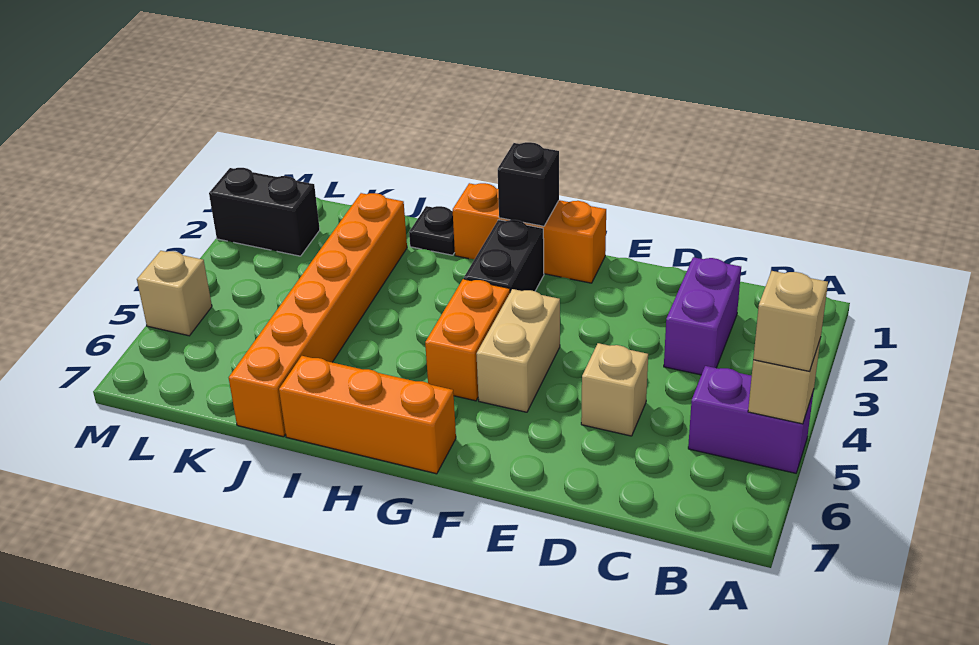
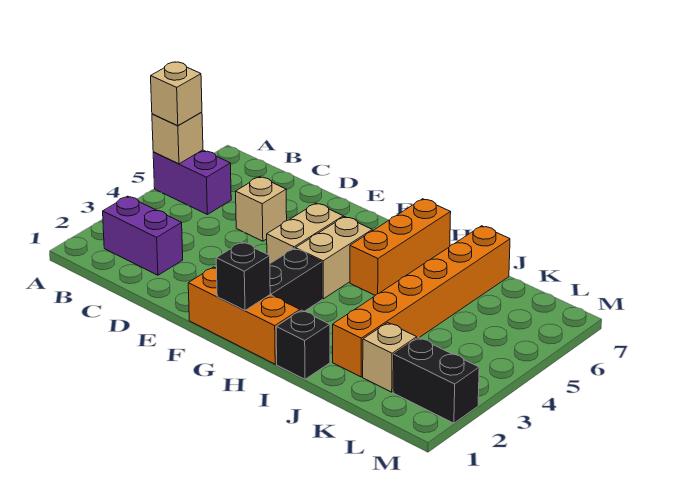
purple 1x2 brick [664,257,741,375] -> purple 1x2 brick turned to [103,196,183,275]
orange 1x2 brick [425,279,510,401] -> tan 1x2 brick [296,217,372,299]
orange 1x3 brick [279,356,456,474] -> orange 1x3 brick turned to [350,199,451,295]
black 1x1 plate [409,206,455,255] -> black 1x1 brick [276,310,330,379]
tan 1x1 brick [137,251,212,336] -> tan 1x1 brick moved to [363,323,417,392]

